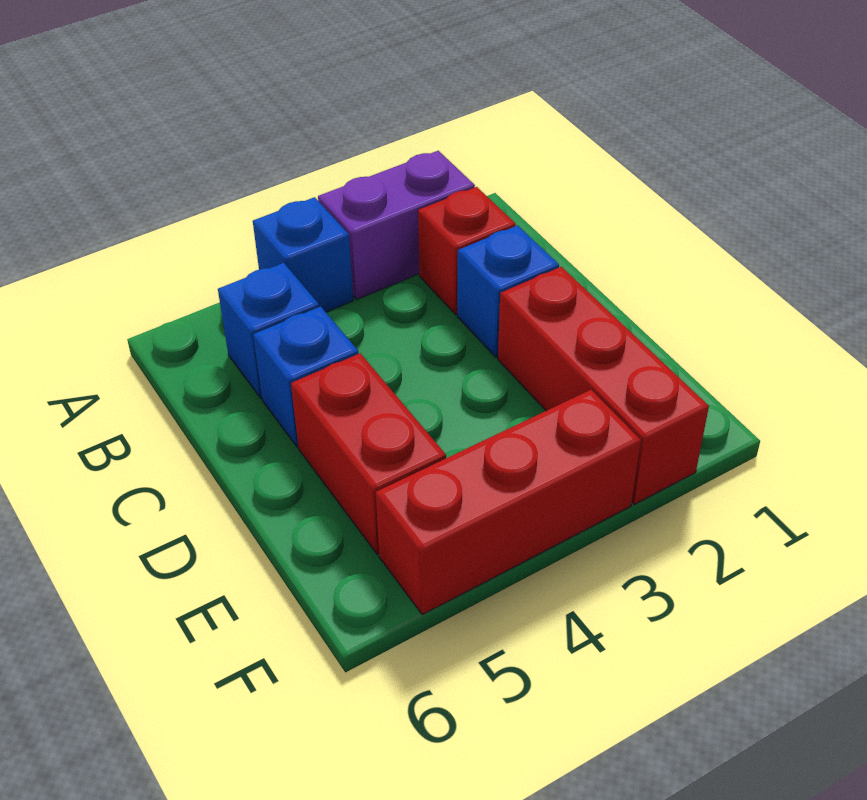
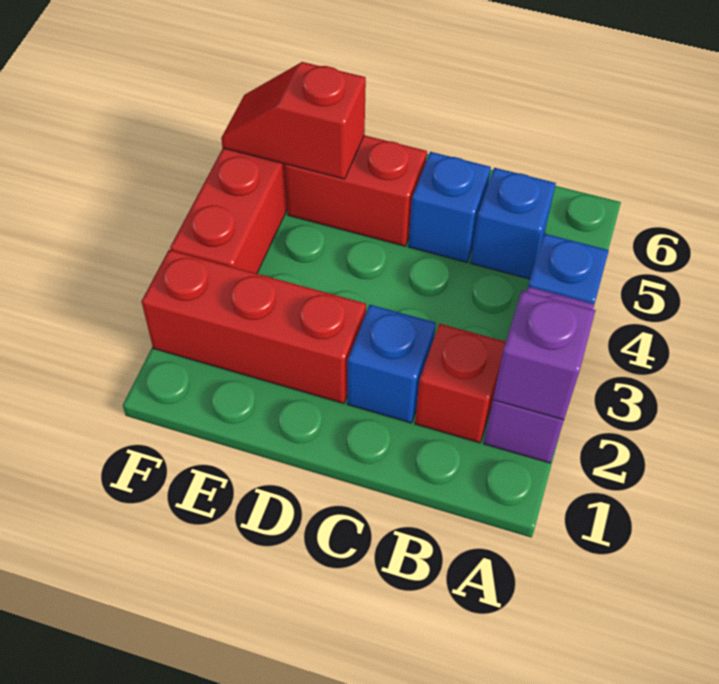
none -> purple 1x1 brick [493,291,596,420]
none -> red 1x2 slope [221,62,366,179]

